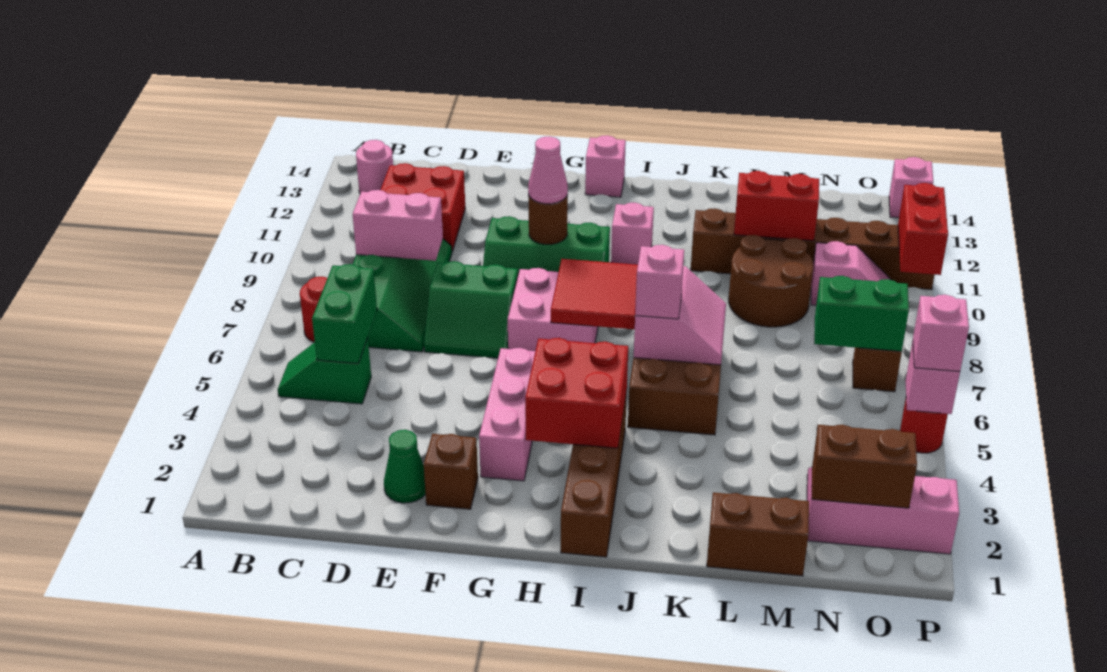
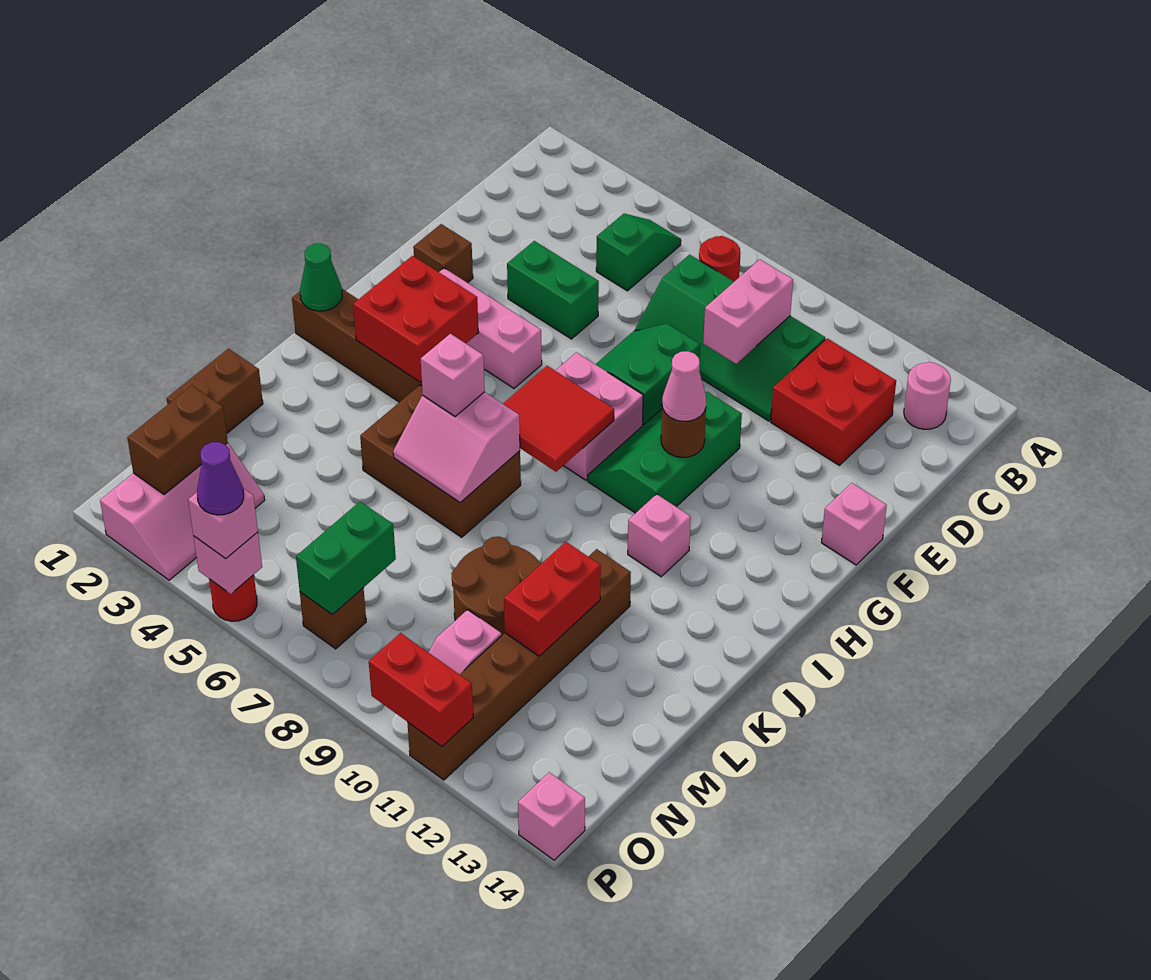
green 1x2 brick [312,264,377,363] -> green 1x2 brick moved to [507,241,599,339]
green 1x1 cone [384,430,426,503] -> green 1x1 cone moved to [300,244,342,311]
pink 1x1 brick [585,135,626,197] -> pink 1x1 brick moved to [821,483,887,565]
none -> purple 1x1 cone [197,442,244,515]

